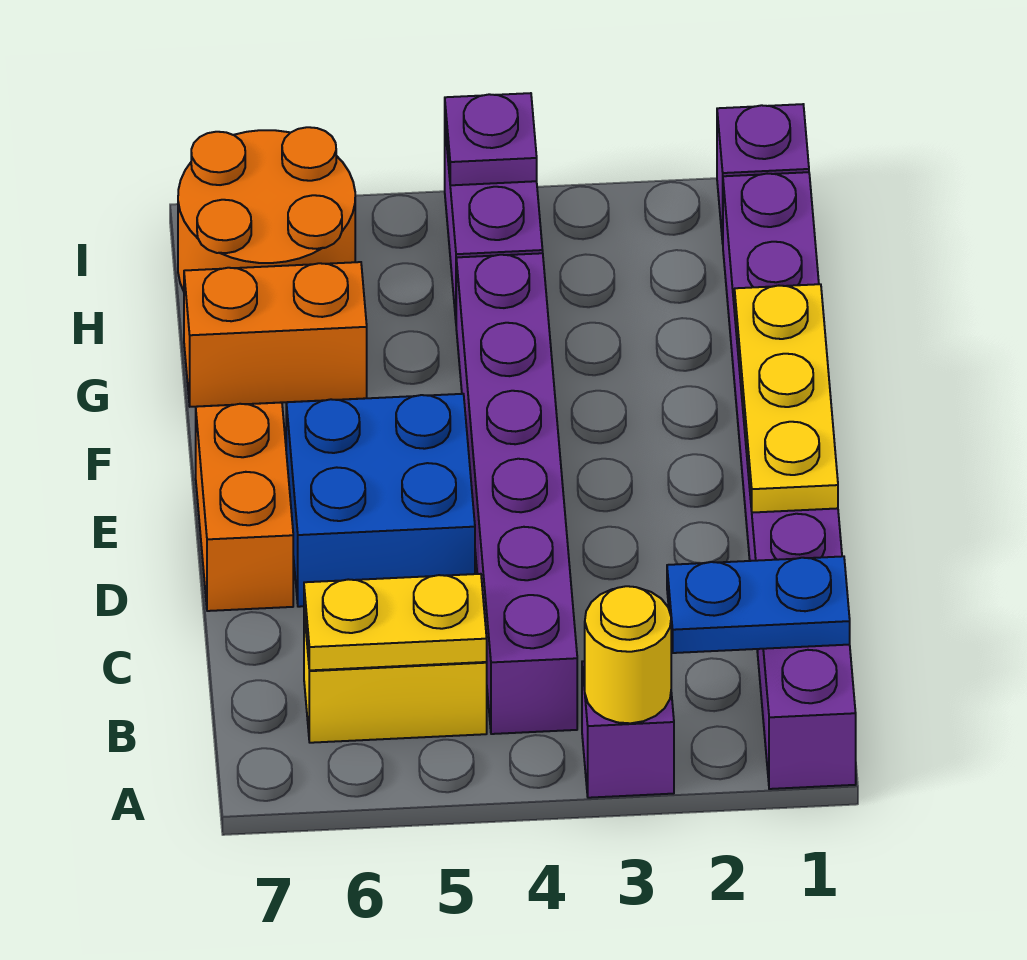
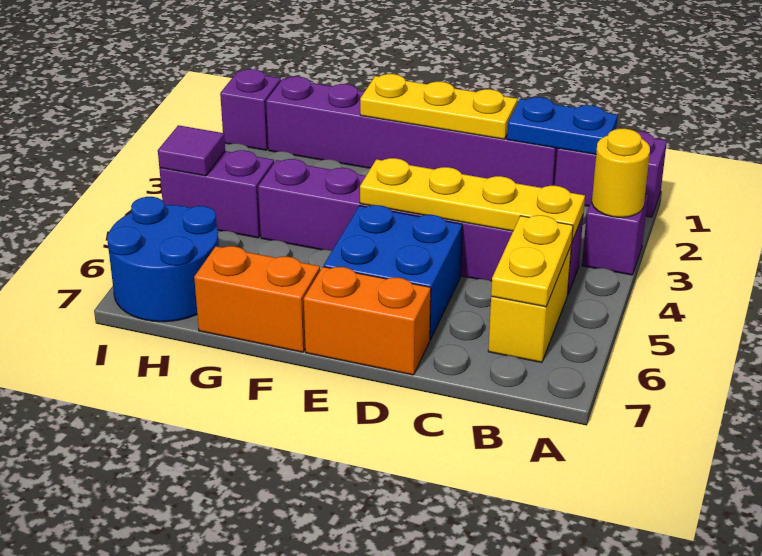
blue 1x2 plate [667,556,850,653] -> blue 1x2 plate turned to [507,97,618,154]
none -> yellow 1x4 plate [360,158,585,241]
orange 1x2 brick [184,262,367,407] -> orange 1x2 brick turned to [194,246,320,352]
orange 2x2 round brick [178,127,355,291] -> blue 2x2 round brick [107,197,219,322]
purple 1x1 plate [445,93,537,185] -> purple 1x1 tile [158,125,225,176]

